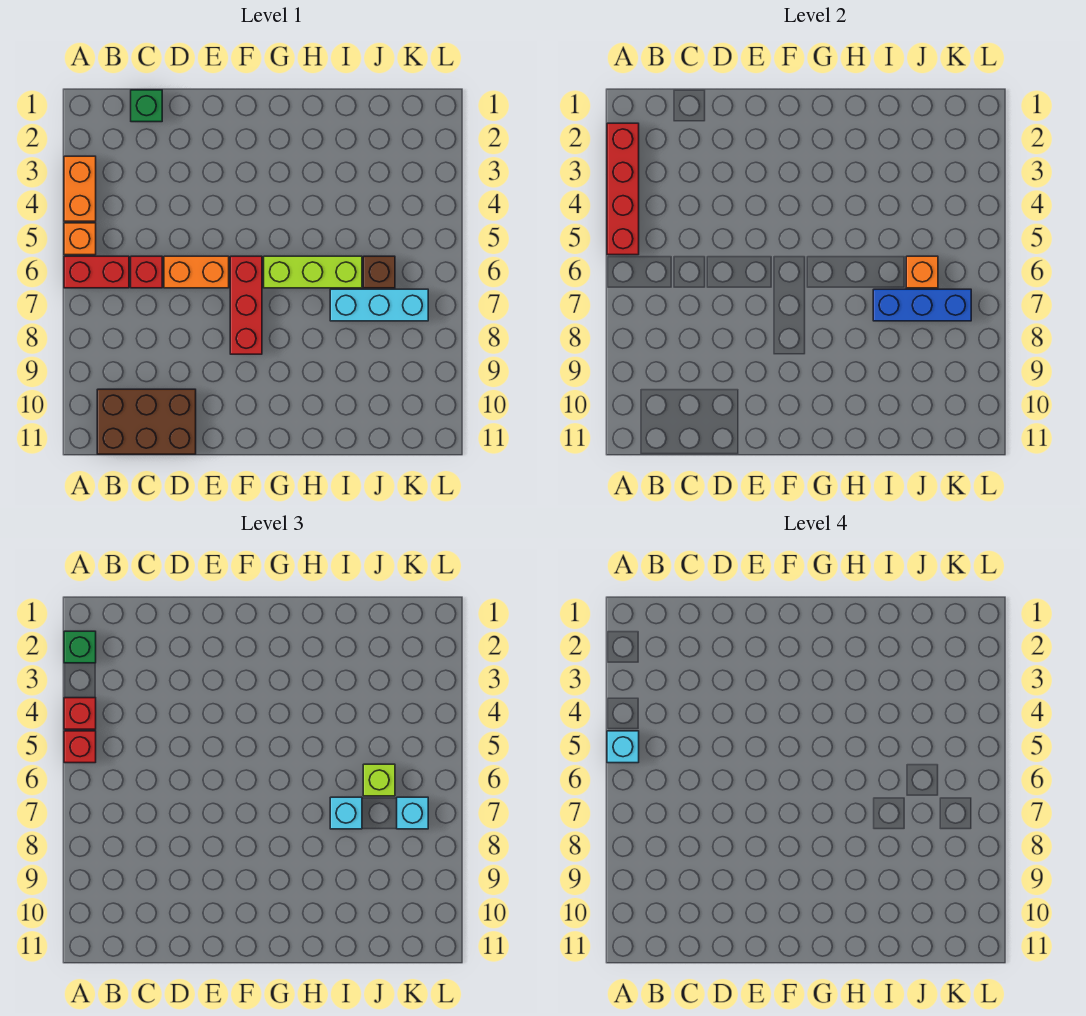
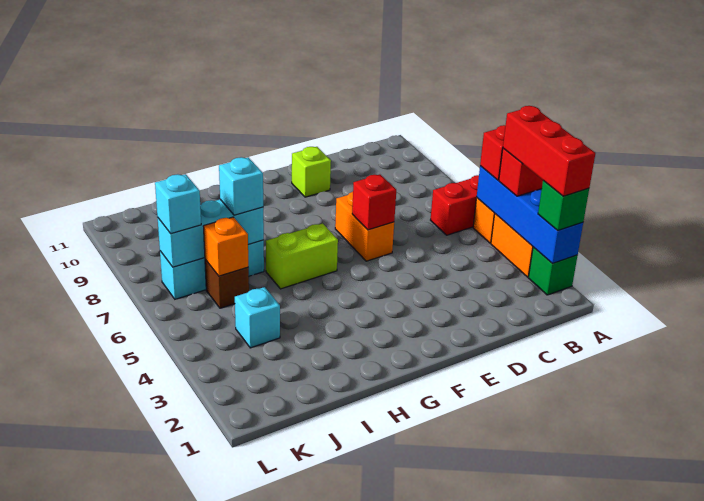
red 1x4 brick [607,123,639,255] -> blue 1x4 brick [477,166,583,264]
cyan 1x1 brick [607,731,639,763] -> cyan 1x1 brick moved to [235,287,280,348]
brown 2x3 brick [97,389,196,454] -> none
green 1x1 brick [131,90,162,122] -> green 1x1 brick moved to [529,247,578,295]
red 1x1 brick [131,256,162,288] -> red 1x1 brick moved to [352,175,396,230]
orange 1x2 brick [164,256,229,288] -> orange 1x2 brick turned to [335,192,394,261]
red 1x3 brick [230,256,262,354] -> red 1x3 brick moved to [503,106,595,196]
lime 1x3 brick [264,256,362,288] -> lime 1x2 brick [266,223,338,289]
blue 1x3 brick [873,289,971,321] -> cyan 1x3 brick [158,199,264,267]
lime 1x1 brick [363,764,395,796] -> lime 1x1 brick moved to [292,147,331,197]

